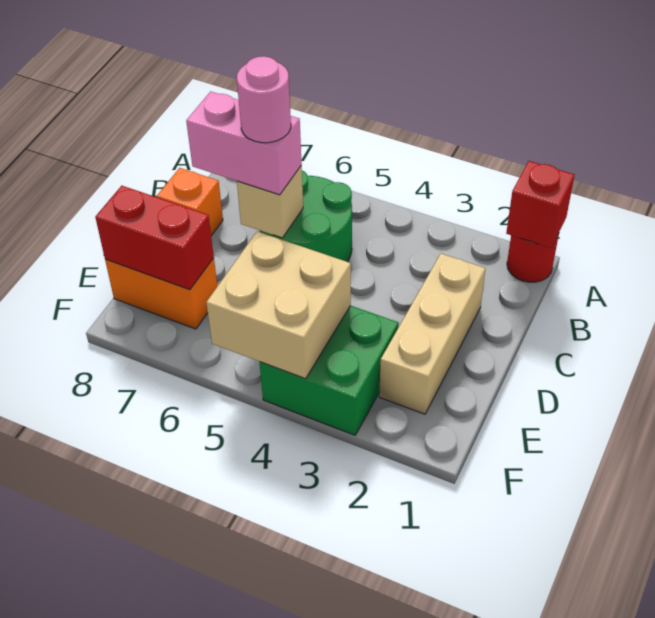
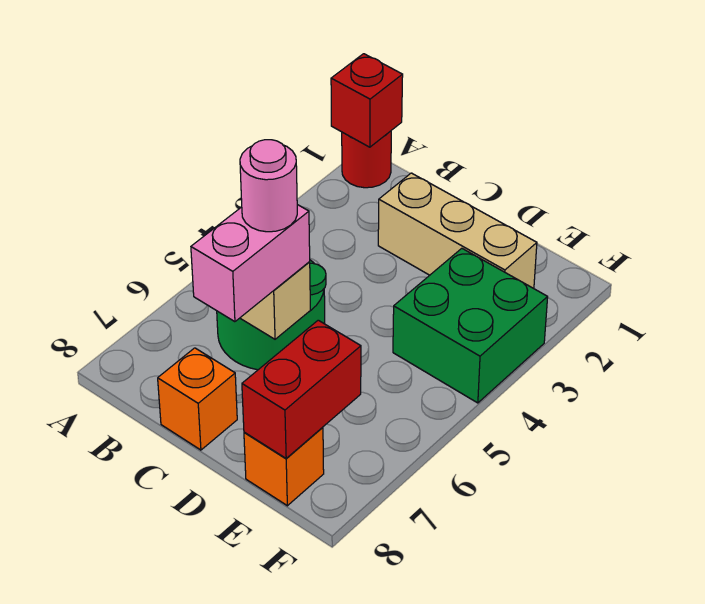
tan 2x2 brick [206,231,351,379] -> none
orange 1x2 brick [105,258,217,329] -> orange 1x1 brick [244,427,324,506]

